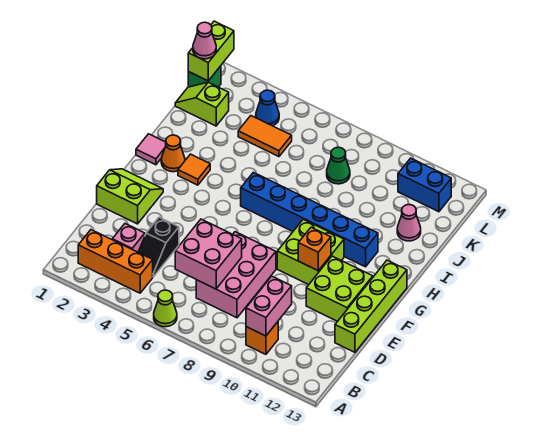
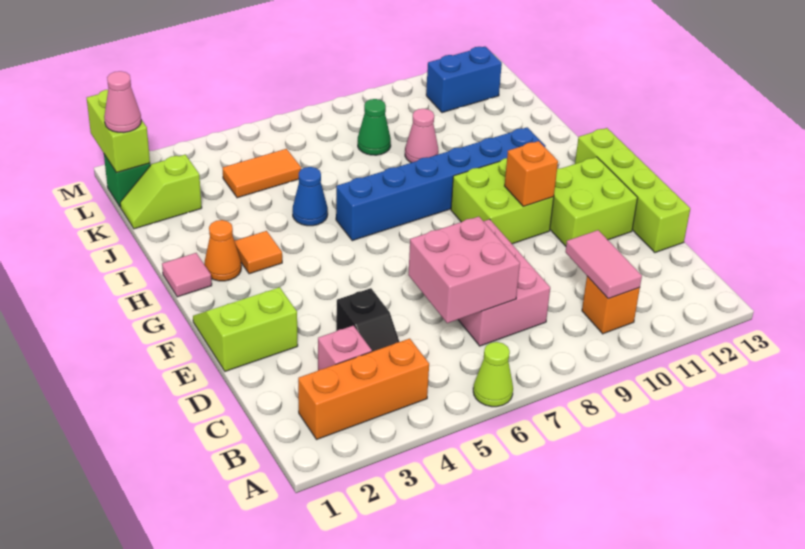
pink 1x2 brick [246,276,292,336] -> pink 1x2 tile [565,230,642,299]
pink 1x1 cone [397,205,421,241] -> pink 1x1 cone moved to [405,109,438,163]
blue 1x1 cone [256,90,279,126] -> blue 1x1 cone moved to [293,167,328,226]

